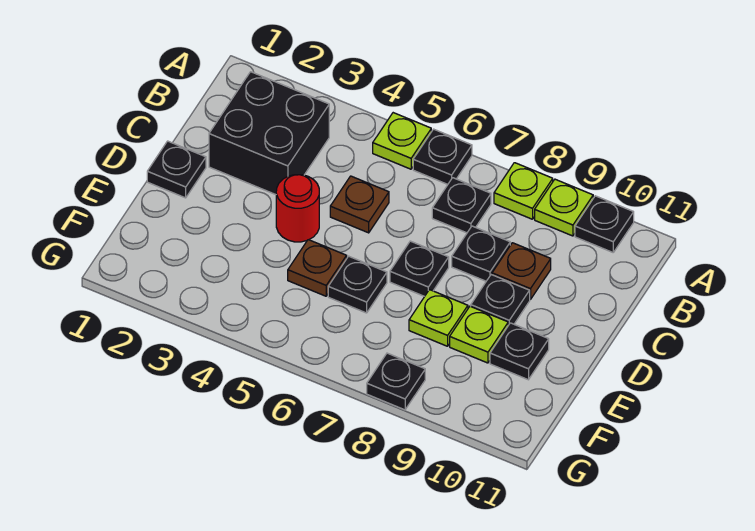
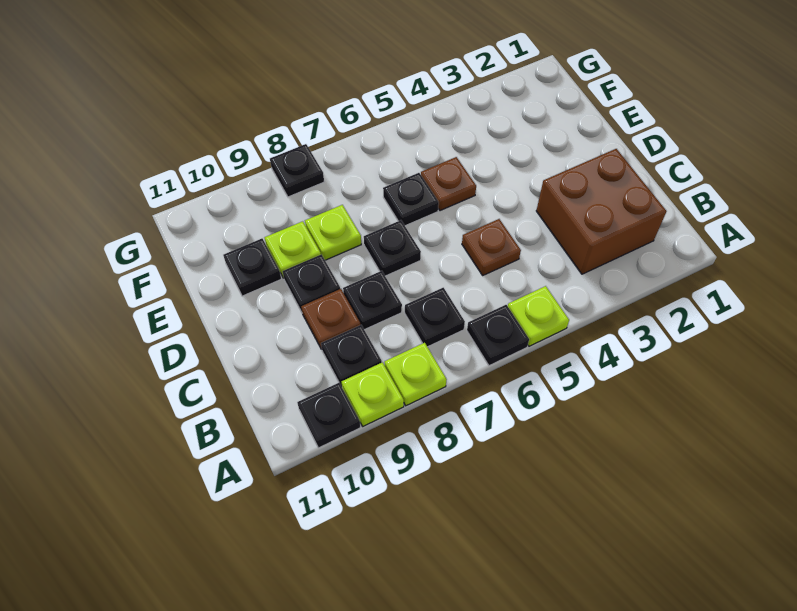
black 2x2 brick [209,72,329,195] -> brown 2x2 brick [536,149,666,274]
black 1x1 plate [147,141,206,198] -> black 1x1 plate moved to [321,325,382,386]
red 1x1 round brick [276,175,319,242] -> none

